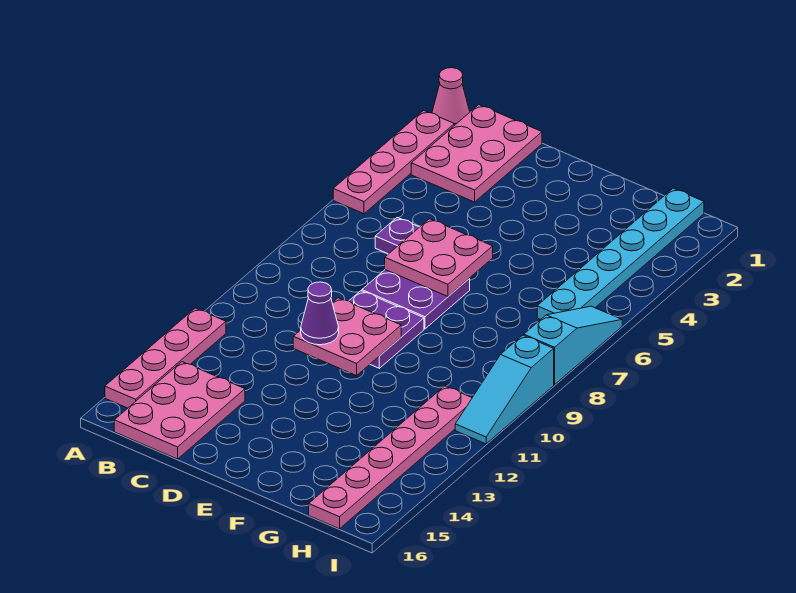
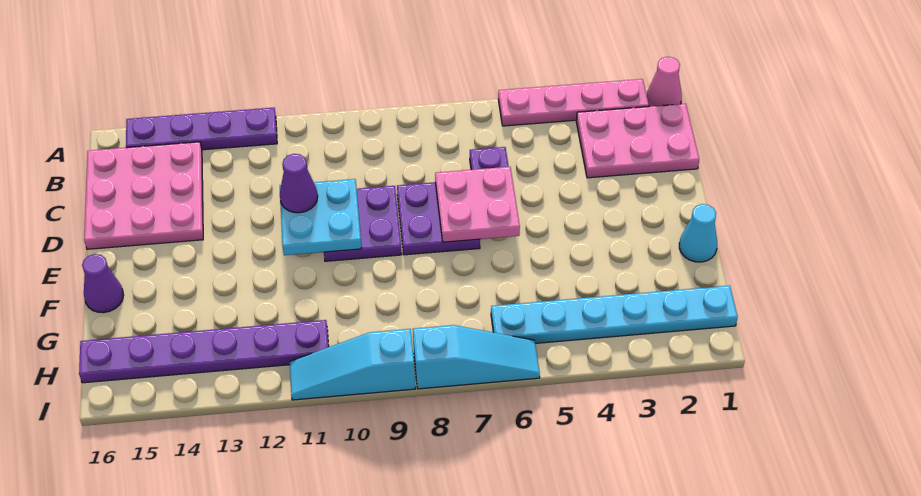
pink 1x4 plate [105,308,226,408] -> purple 1x4 plate [126,108,277,150]
pink 2x3 plate [114,362,245,459] -> pink 3x3 plate [84,142,203,249]
pink 2x2 plate [293,298,401,376] -> cyan 2x2 plate [280,179,362,255]
none -> cyan 1x1 cone [679,204,717,262]
none -> purple 1x1 cone [82,254,124,313]
pink 1x6 plate [309,386,472,529] -> purple 1x6 plate [79,320,329,383]

